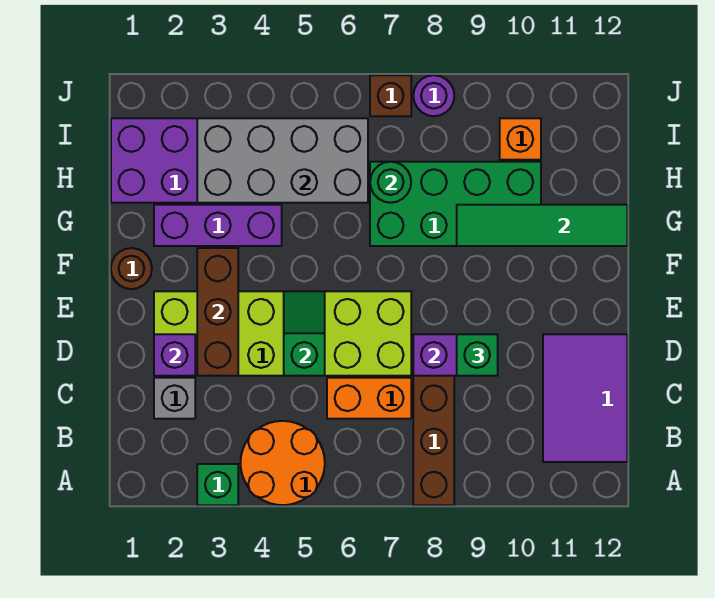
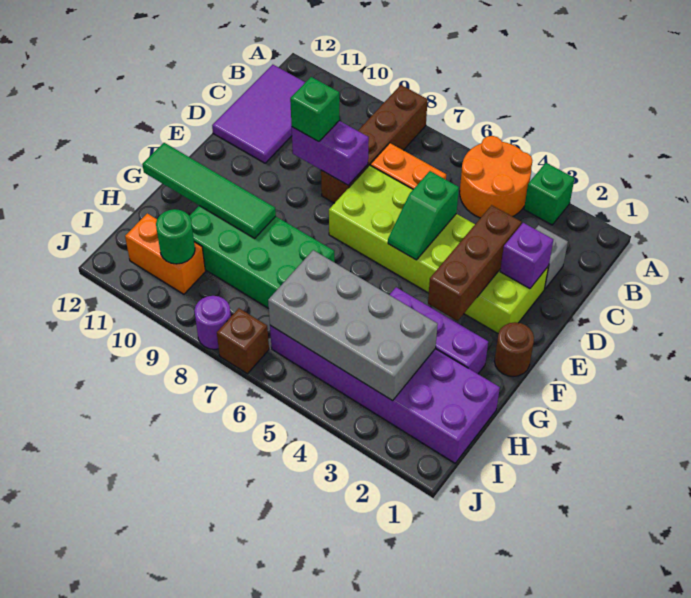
green 1x1 round brick [370,162,411,203] -> green 1x1 round brick moved to [156,209,195,264]
orange 1x1 brick [500,118,541,160] -> orange 1x2 brick [125,213,205,294]

